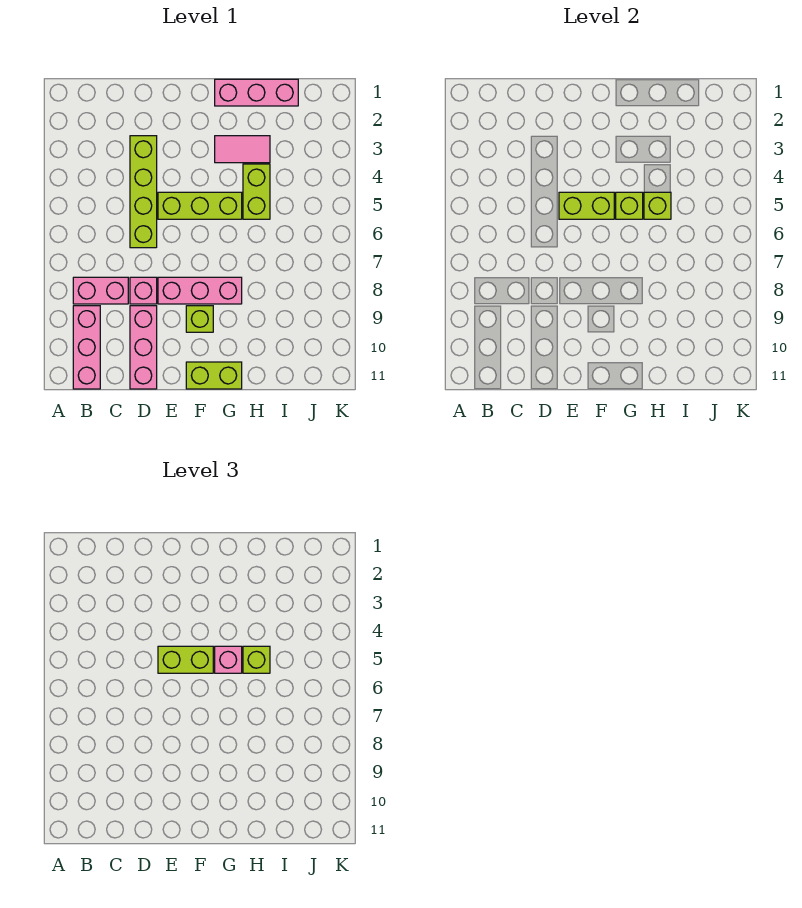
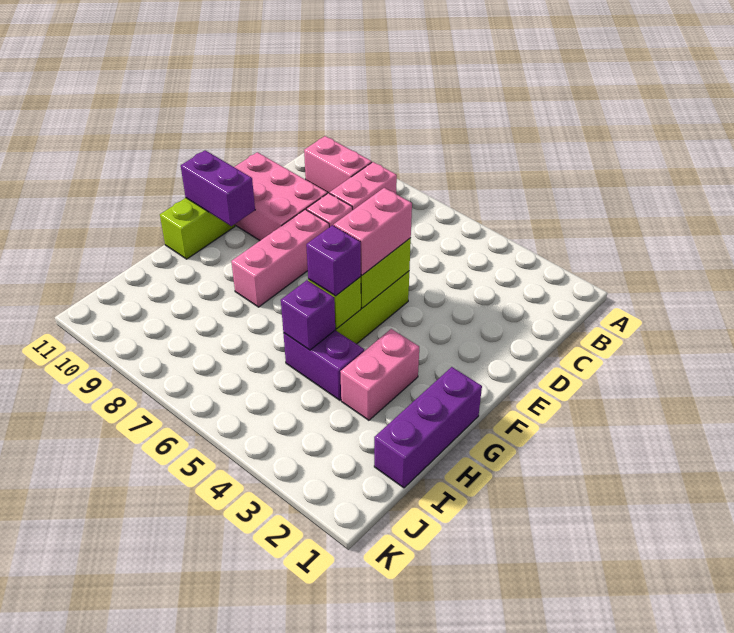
pink 1x3 brick [73,306,100,389] -> pink 1x2 brick [304,136,372,193]
lime 1x4 brick [130,136,157,248] -> none
pink 1x3 brick [130,306,157,389] -> pink 2x3 brick [234,152,327,240]
lime 1x2 brick [158,646,213,673] -> pink 1x2 brick [334,188,412,275]
lime 1x1 brick [186,306,213,332] -> none
none -> purple 1x2 brick [181,150,255,226]
pink 1x3 brick [215,79,298,106] -> purple 1x3 brick [374,367,482,488]
pink 1x2 tile [215,136,270,163] -> pink 1x2 brick [340,329,419,420]
pink 1x1 brick [215,646,242,673] -> purple 1x1 brick [306,225,361,296]
lime 1x2 brick [243,164,270,219] -> purple 1x2 brick [283,330,364,400]
lime 1x1 brick [644,192,671,219] -> purple 1x1 brick [281,280,336,350]
lime 1x1 brick [243,646,270,673] -> none

